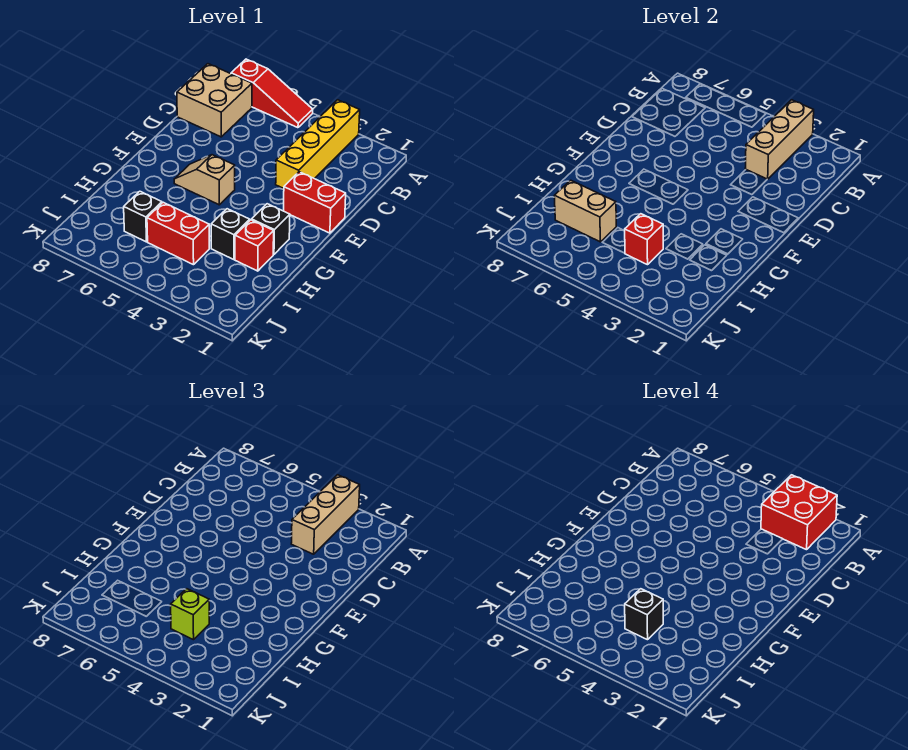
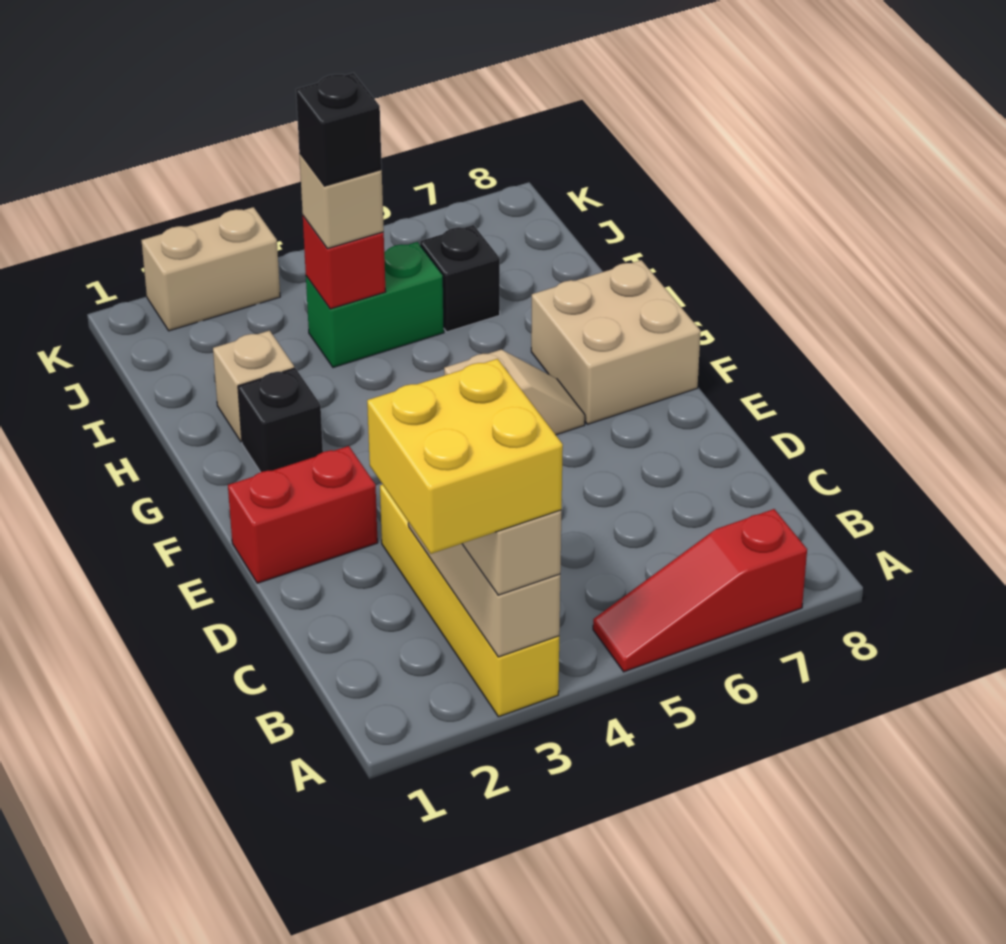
red 2x2 brick [761,475,837,550] -> yellow 2x2 brick [367,359,563,554]
tan 2x2 brick [177,64,252,137] -> tan 2x2 brick moved to [531,260,701,424]
red 1x1 brick [235,220,274,271] -> tan 1x1 brick [213,331,294,442]
black 1x1 brick [211,209,250,260] -> none
red 1x2 brick [147,202,209,265] -> green 1x2 brick [306,242,444,367]
lime 1x1 brick [171,589,209,640] -> tan 1x1 brick [299,153,384,249]
tan 1x2 brick [554,180,616,242] -> tan 1x2 brick moved to [141,207,280,331]

